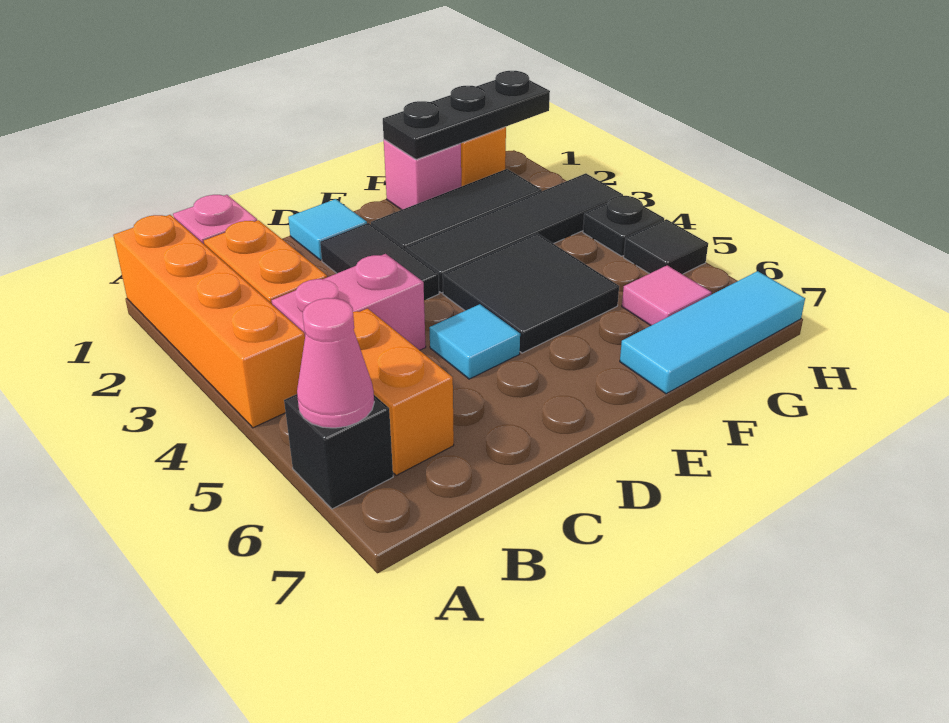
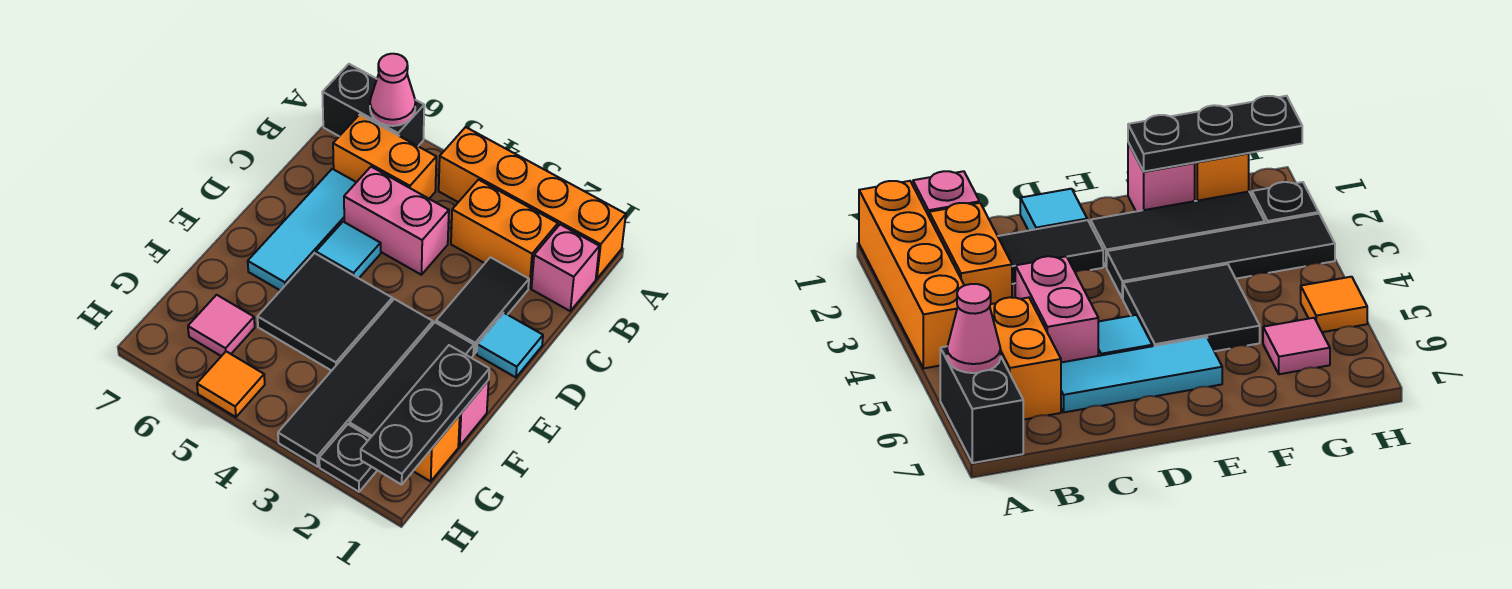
black 1x1 brick [284,394,393,509] -> black 1x2 brick [322,64,424,146]
pink 1x2 brick [272,254,426,350] -> pink 1x2 brick turned to [344,167,449,275]
black 1x2 tile [320,223,439,300] -> black 1x2 tile turned to [436,257,529,354]
cyan 1x3 tile [620,271,805,394] -> cyan 1x3 tile moved to [248,169,356,291]
black 1x1 plate [583,196,664,256] -> black 1x1 plate moved to [319,424,377,492]
black 1x1 tile [624,219,708,274] -> orange 1x1 tile [197,351,265,417]

